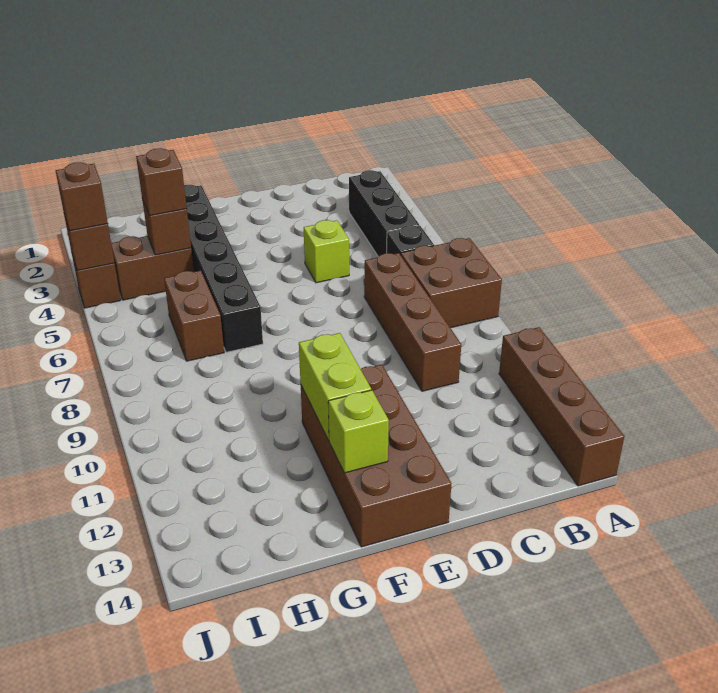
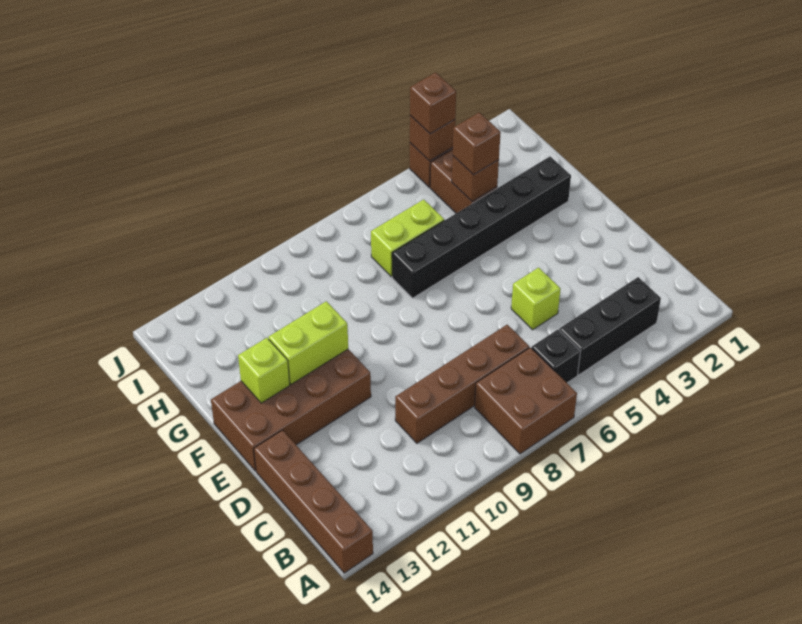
brown 1x4 brick [499,327,624,486] -> brown 1x4 brick turned to [254,430,373,573]
brown 1x2 brick [164,271,224,361] -> lime 1x2 brick [371,200,444,277]

